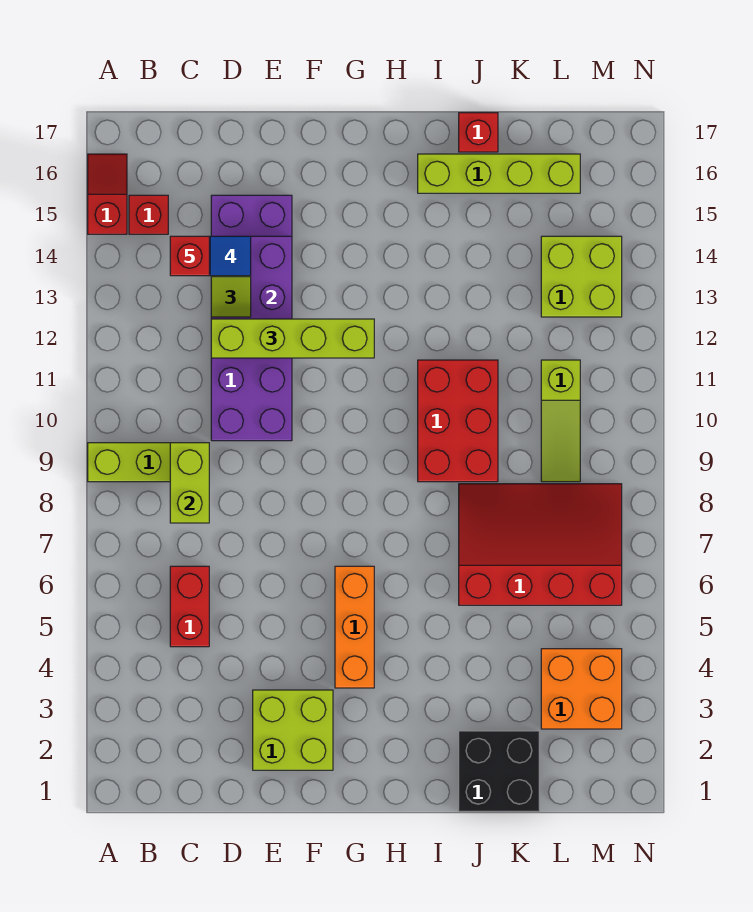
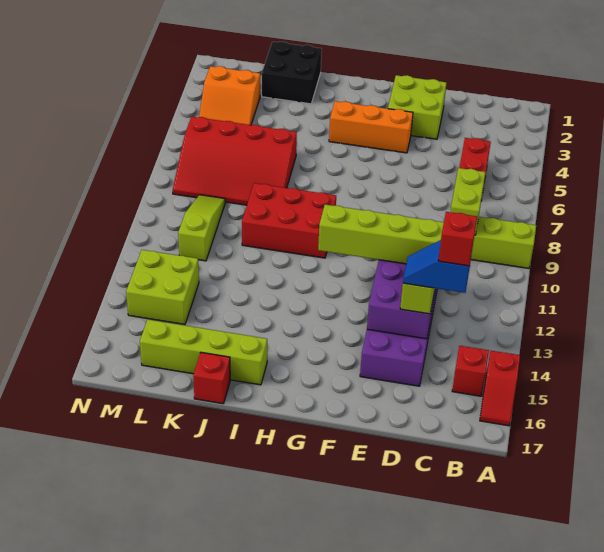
orange 1x3 brick [335,566,374,688] -> orange 1x3 brick turned to [329,101,413,153]
red 2x3 brick [418,360,498,482] -> red 2x3 brick turned to [242,183,336,258]
orange 2x2 brick [541,649,622,729] -> orange 2x2 slope [199,66,260,125]

